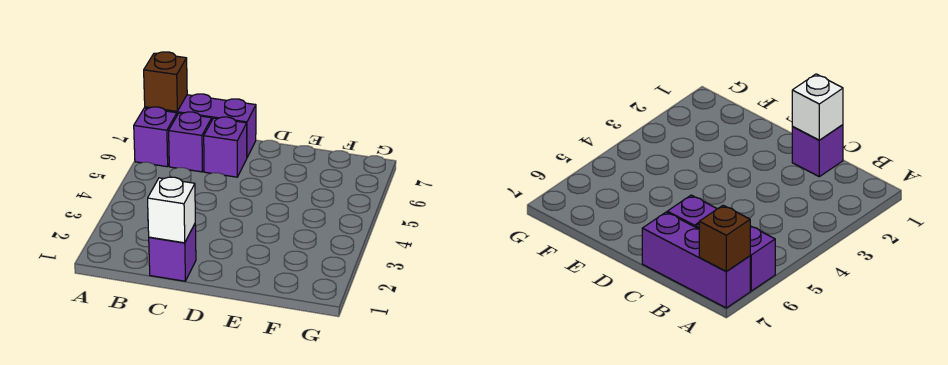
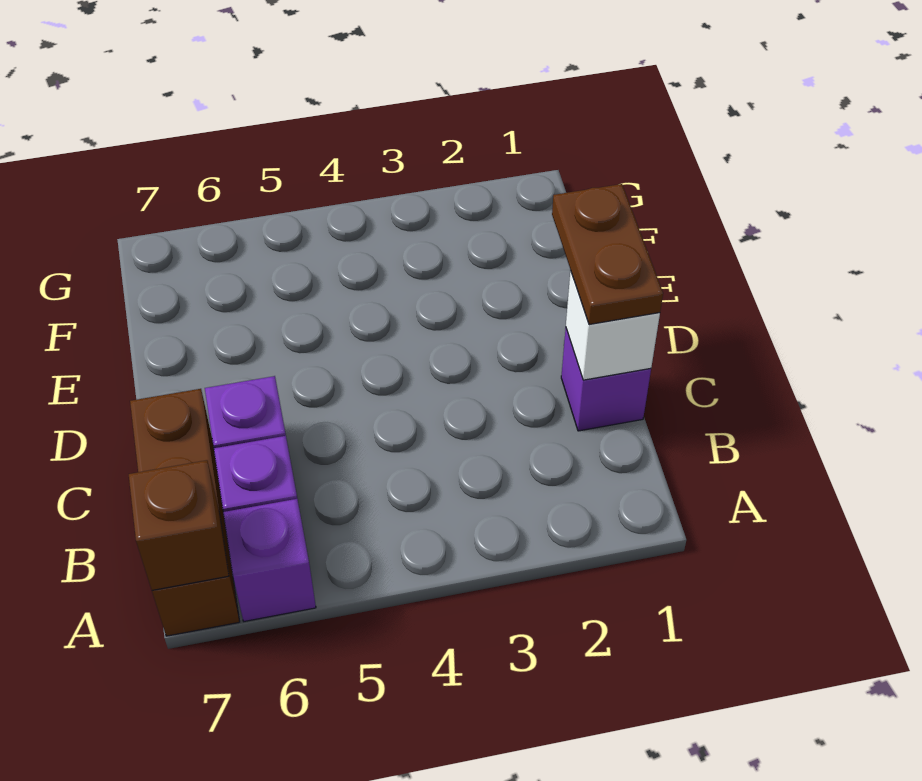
purple 1x3 brick [145,94,256,157] -> brown 1x3 brick [130,389,240,636]
none -> brown 1x2 plate [552,184,663,325]

